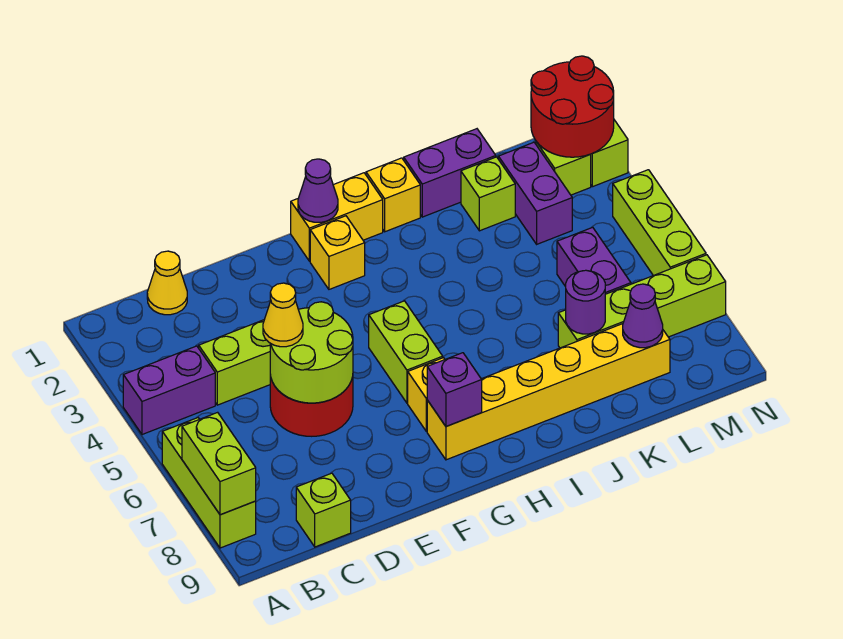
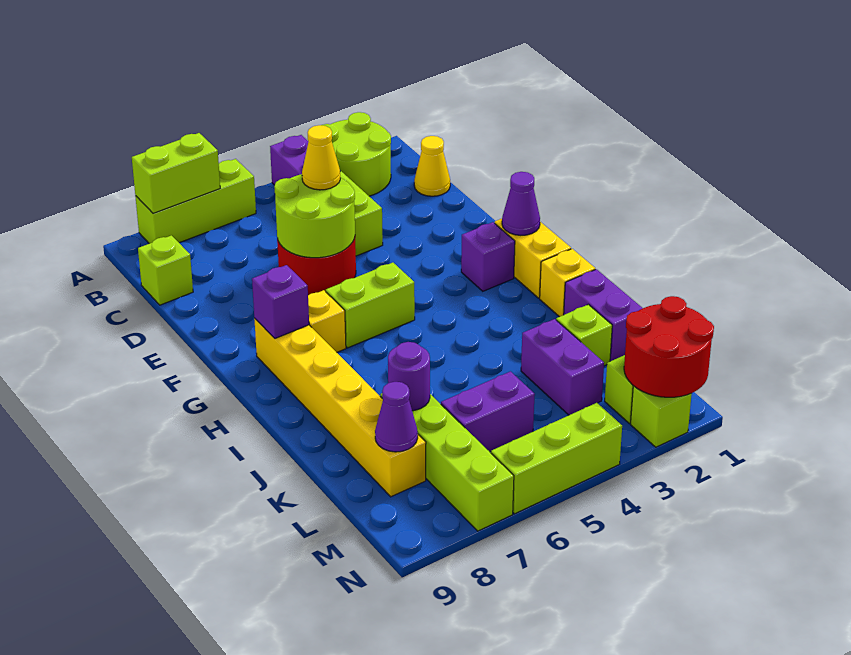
none -> lime 2x2 round brick [322,112,391,196]
yellow 1x1 brick [310,216,365,289] -> purple 1x1 brick [461,222,515,291]
purple 1x2 brick [498,142,572,244] -> purple 1x2 brick turned to [521,319,604,415]

